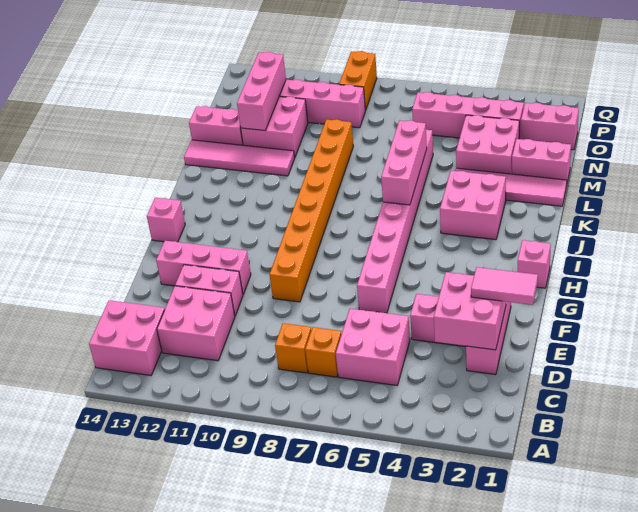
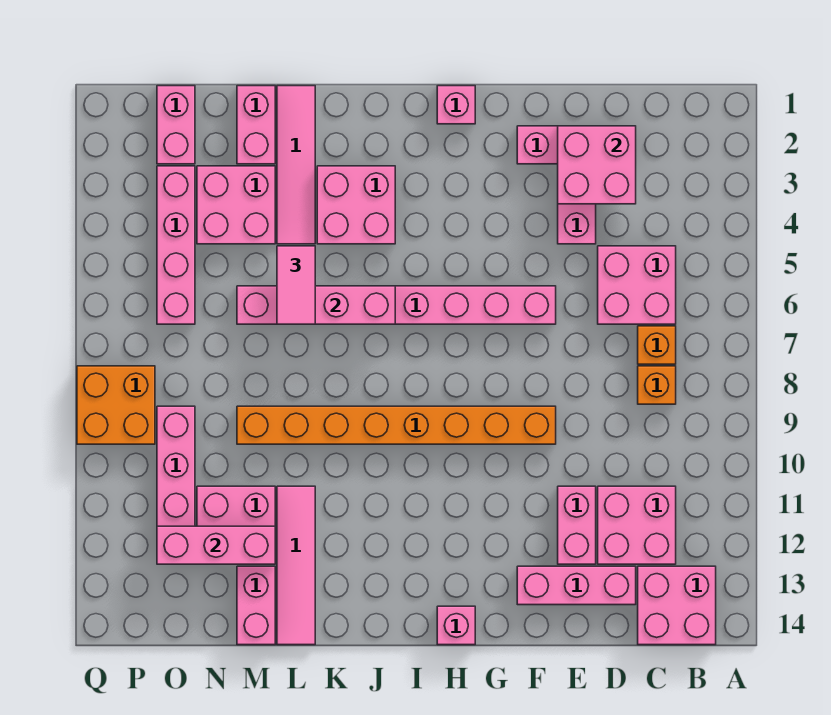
pink 1x2 tile [471,267,538,305] -> pink 1x2 tile moved to [277,246,315,324]
pink 1x3 brick [156,241,251,294] -> pink 1x3 brick turned to [517,566,636,605]
orange 1x2 brick [339,51,377,110] -> orange 2x2 brick [77,366,155,444]

